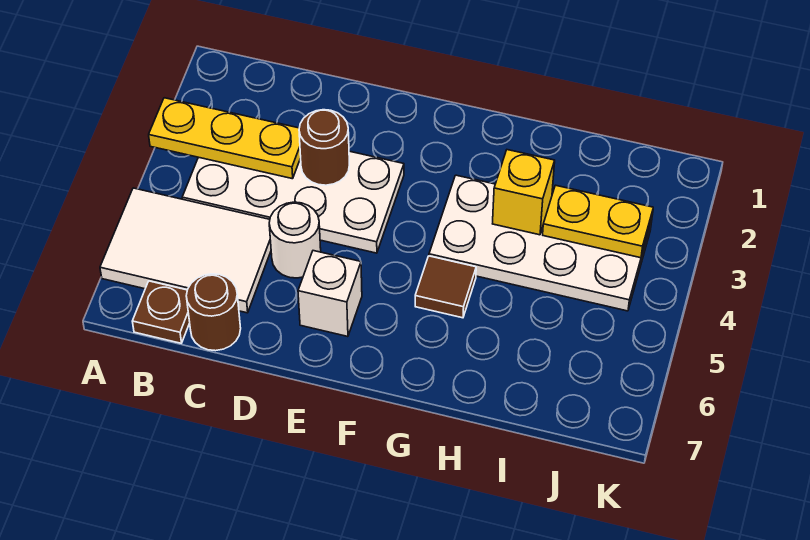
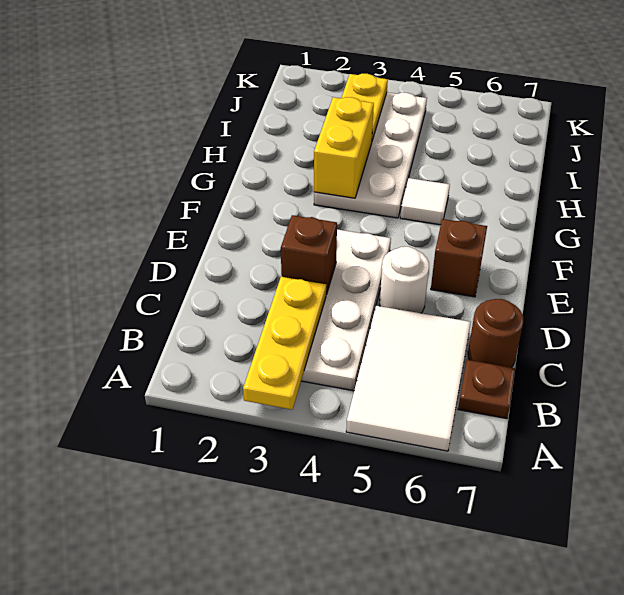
brown 1x1 round brick [299,110,349,185] -> brown 1x1 brick [281,215,337,295]
white 1x1 brick [298,251,362,337] -> brown 1x1 brick [431,219,487,297]
brown 1x1 tile [415,256,476,318] -> white 1x1 tile [400,178,450,225]
yellow 1x1 brick [493,150,555,235] -> yellow 1x2 brick [314,97,374,198]

